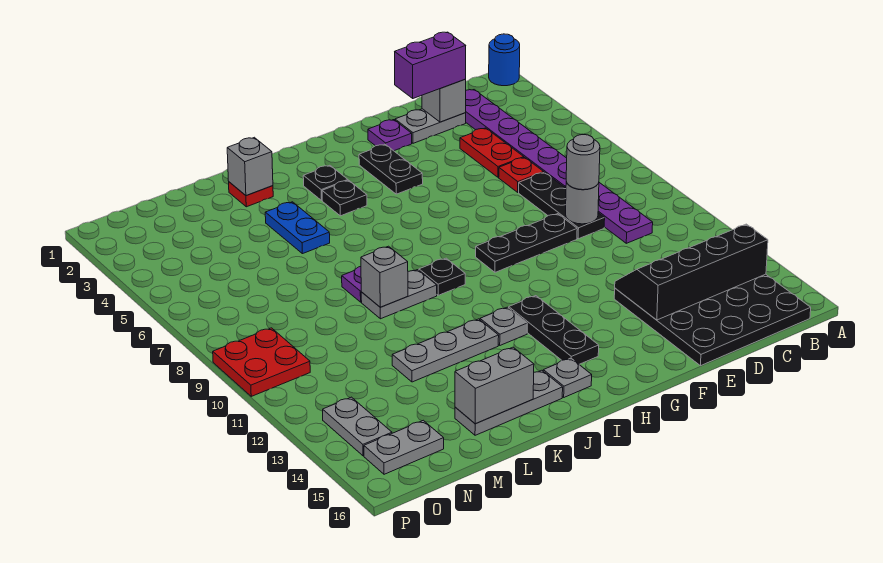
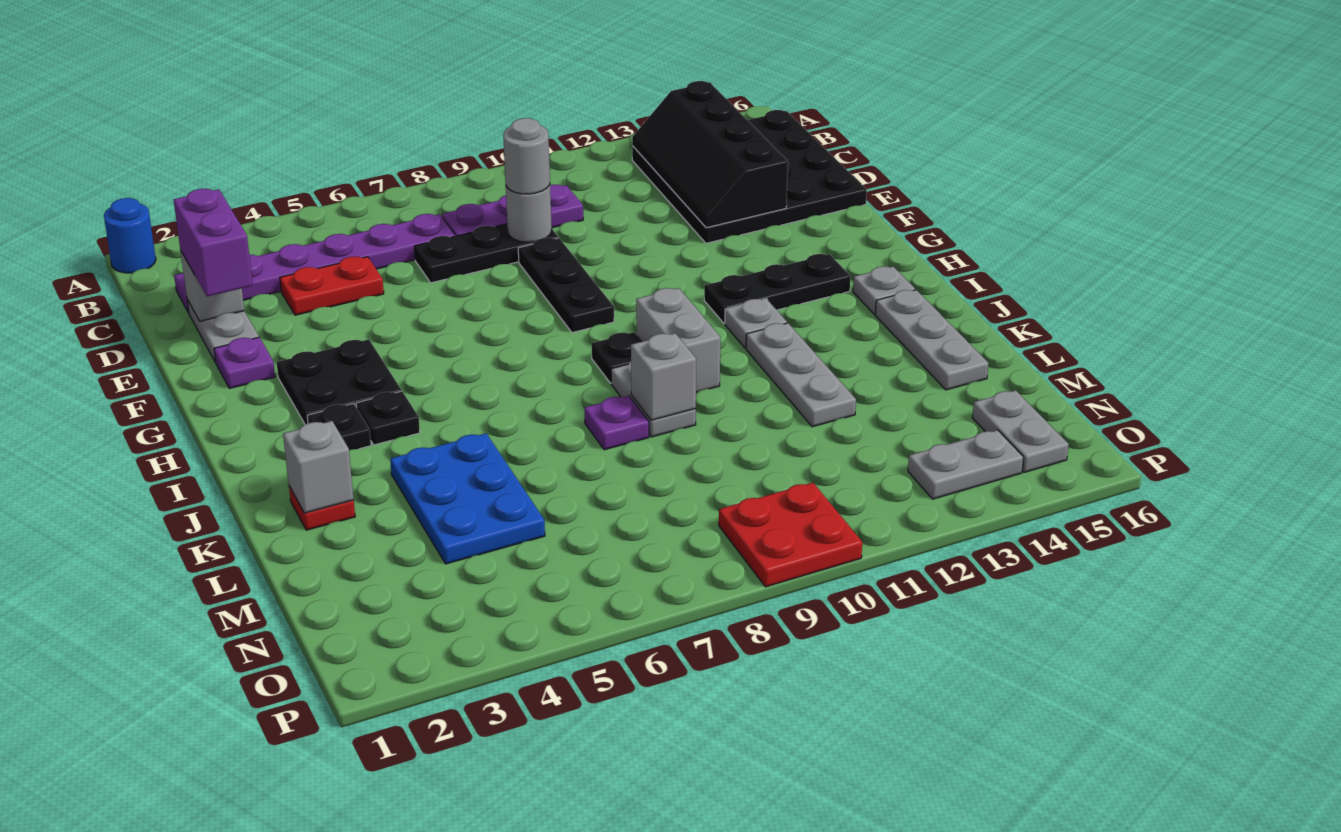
red 1x1 plate [499,157,544,192] -> none
black 1x2 plate [359,144,423,194] -> black 2x2 plate [277,339,401,424]
blue 1x2 plate [265,202,330,254] -> blue 2x3 plate [390,433,545,564]
grey 1x2 brick [455,347,534,424] -> grey 1x2 brick moved to [636,288,720,392]

